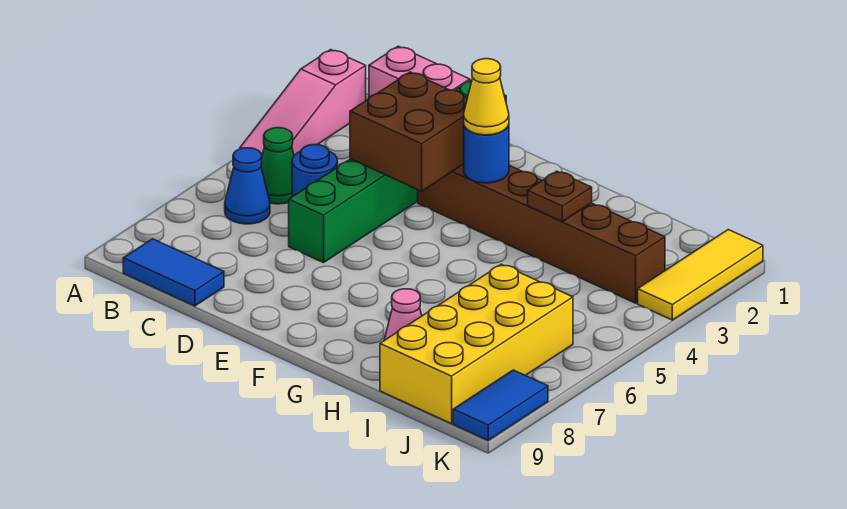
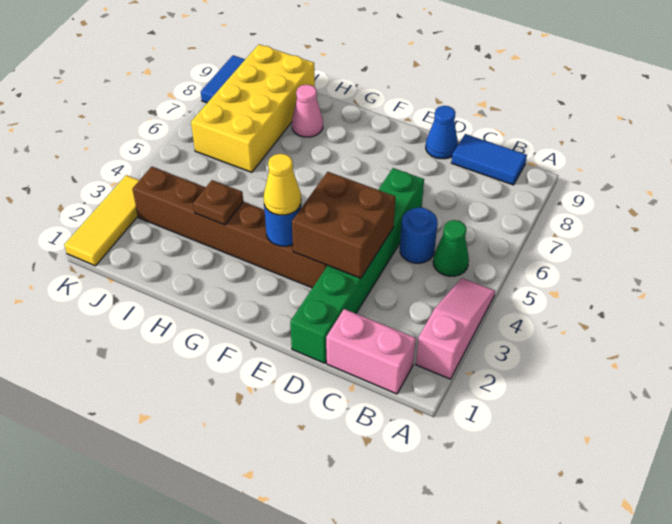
blue 1x1 cone [225,148,270,224] -> blue 1x1 cone moved to [426,106,458,159]

